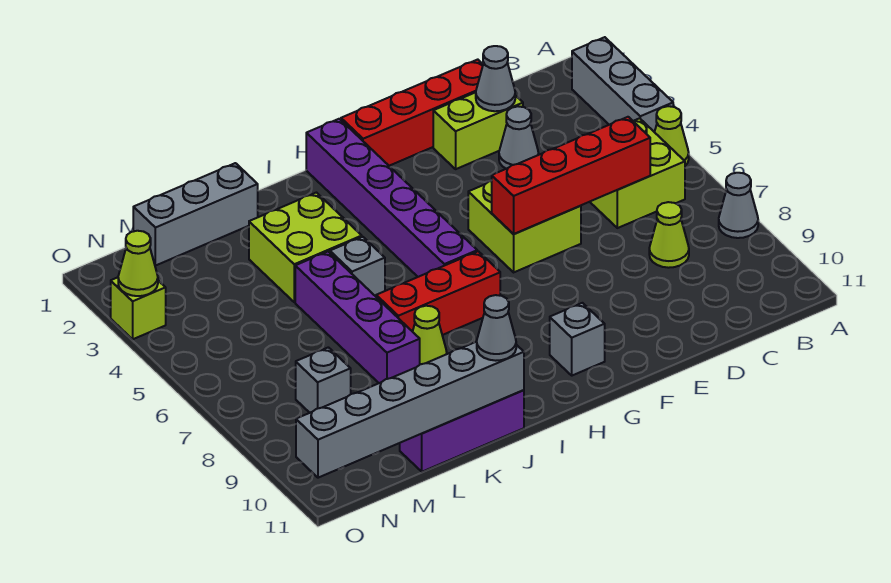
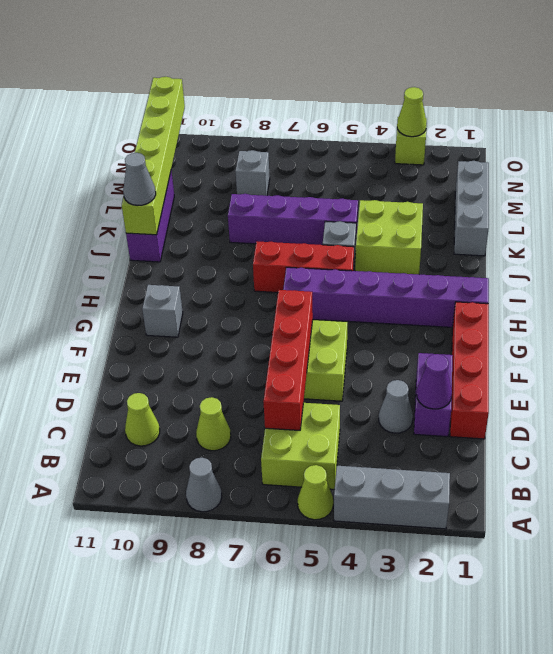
lime 1x2 brick [433,92,523,169] -> purple 1x2 brick [414,353,453,437]
grey 1x1 cone [476,46,515,111] -> purple 1x1 cone [417,354,452,409]
red 1x3 brick [376,251,500,335] -> red 1x3 brick turned to [253,241,354,293]
lime 1x1 cone [413,306,447,364] -> lime 1x1 cone moved to [125,393,160,446]
grey 1x6 brick [296,342,524,478] -> lime 1x6 brick [122,77,185,235]

